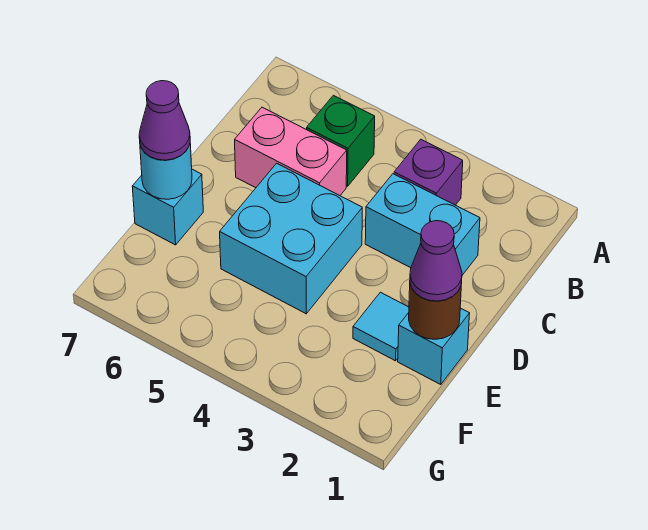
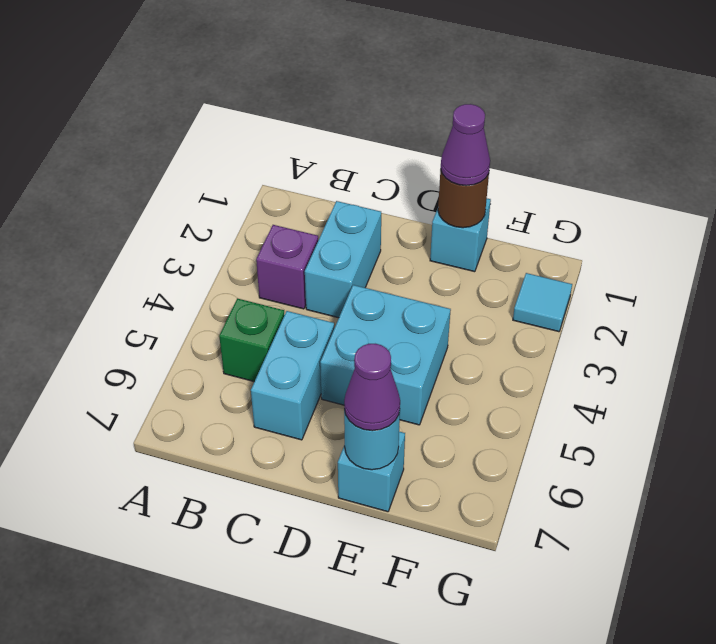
pink 1x2 brick [235,107,347,195] -> cyan 1x2 brick [251,311,334,440]
cyan 1x1 tile [353,292,409,361] -> cyan 1x1 tile moved to [513,273,572,332]

